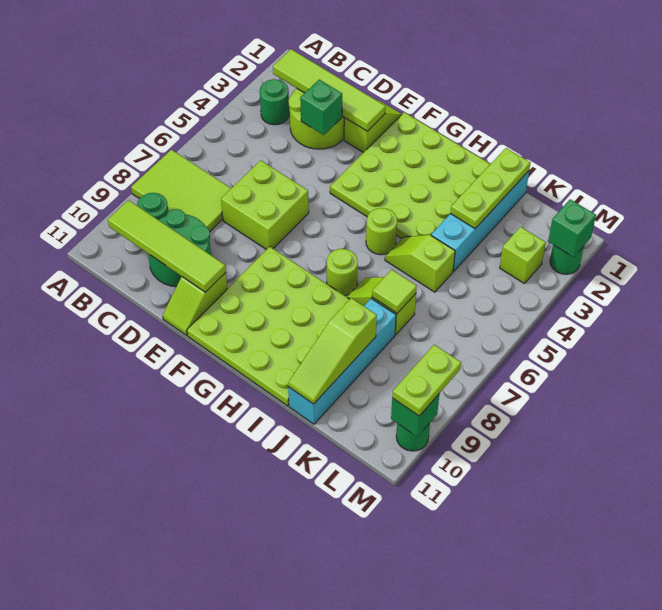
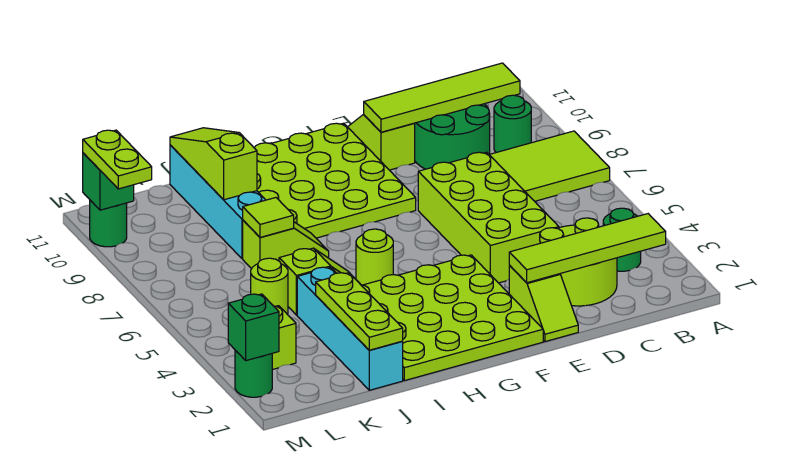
green 1x1 brick [300,80,342,135] -> none
lime 2x2 brick [221,160,309,250] -> lime 2x4 brick [418,152,559,283]
lime 1x1 round brick [327,249,358,296] -> lime 1x1 round brick moved to [251,258,288,314]

